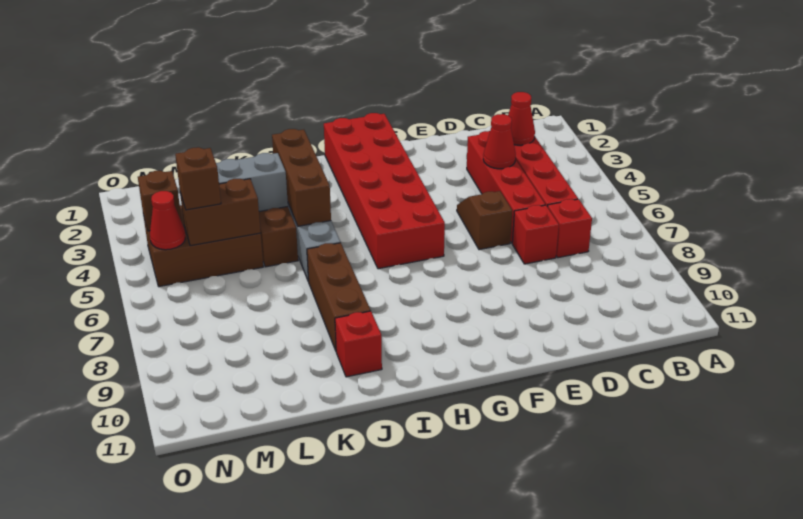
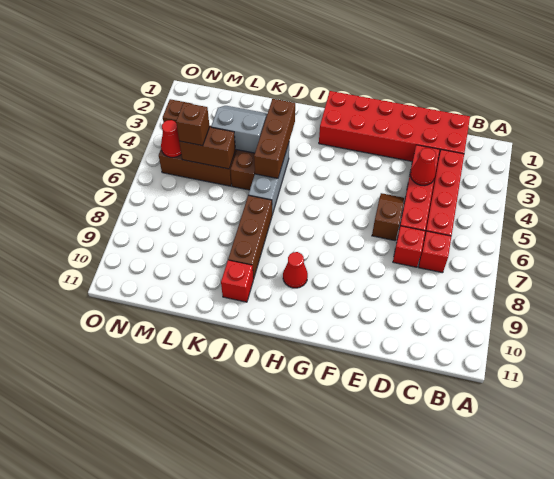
red 1x1 cone [508,92,535,145] -> red 1x1 cone moved to [283,252,308,288]
red 2x6 brick [324,113,445,269] -> red 2x6 brick turned to [319,91,470,161]

